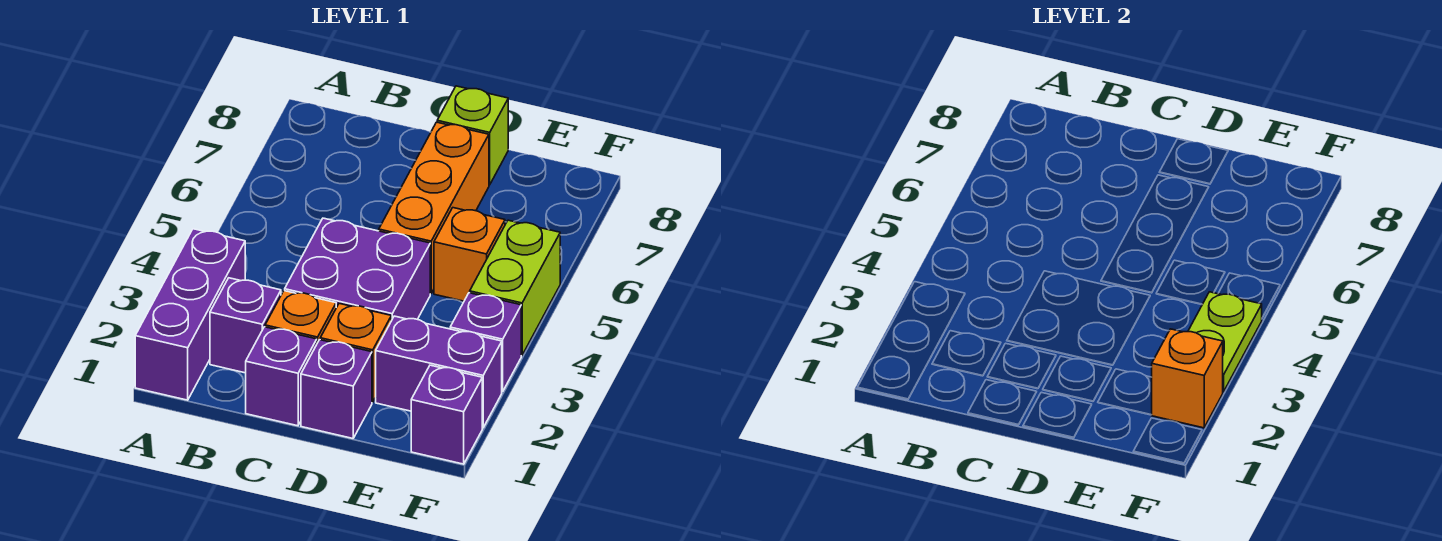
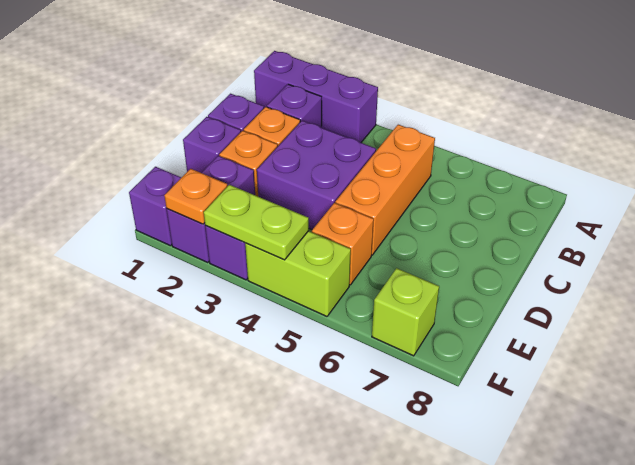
orange 1x3 brick [379,122,489,294] -> orange 1x3 brick turned to [335,125,435,255]
lime 1x1 brick [437,86,508,185] -> lime 1x1 brick moved to [372,268,439,356]
orange 1x1 brick [1152,329,1223,428] -> orange 1x1 plate [164,169,228,224]

